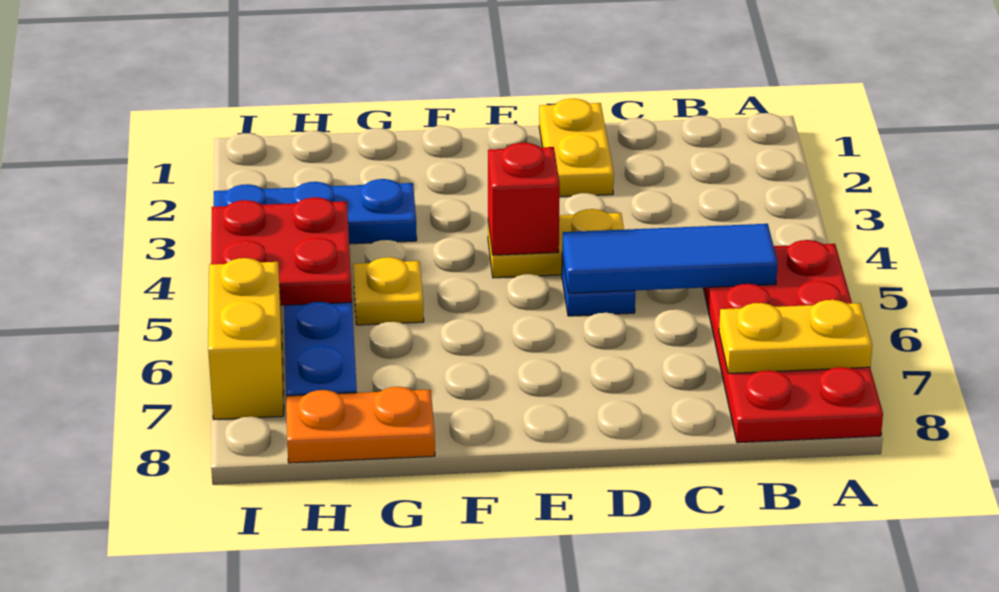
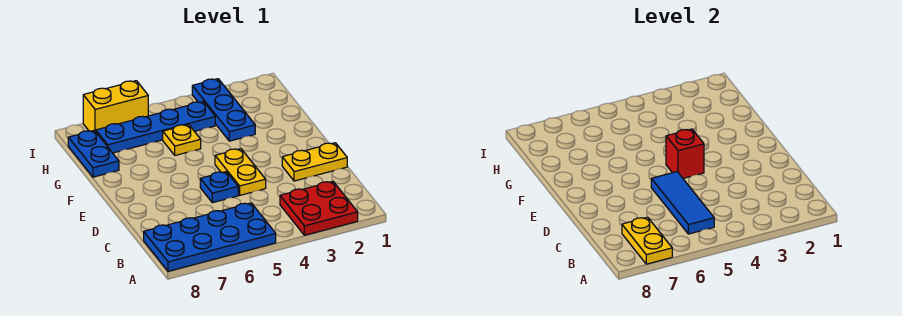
red 2x4 plate [703,240,883,443] -> blue 2x4 plate [144,203,276,271]
orange 1x2 plate [286,387,435,463] -> blue 1x2 plate [68,130,119,177]
red 2x2 plate [211,197,352,305] -> red 2x2 plate moved to [280,181,358,235]

